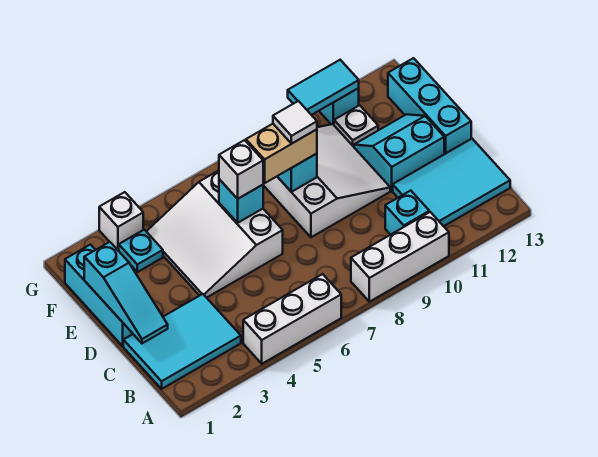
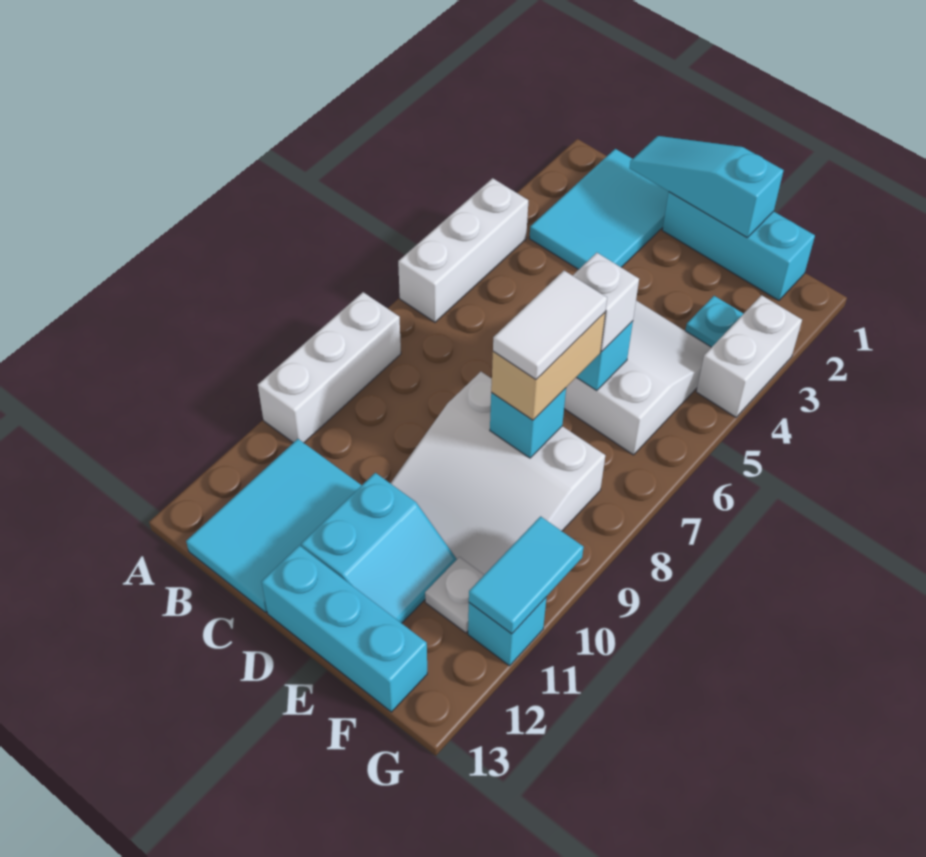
cyan 1x1 brick [385,191,429,235] -> none
white 1x1 tile [273,101,317,144] -> white 1x2 tile [493,271,607,379]
white 1x1 brick [99,192,143,251] -> white 1x2 brick [696,295,802,417]

